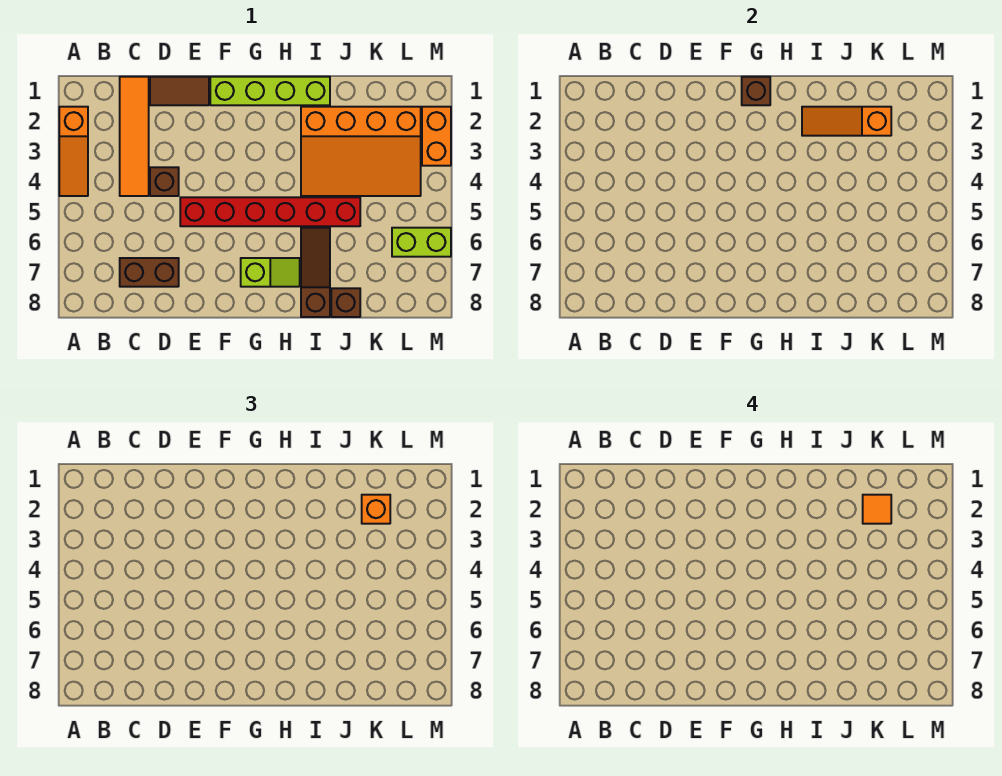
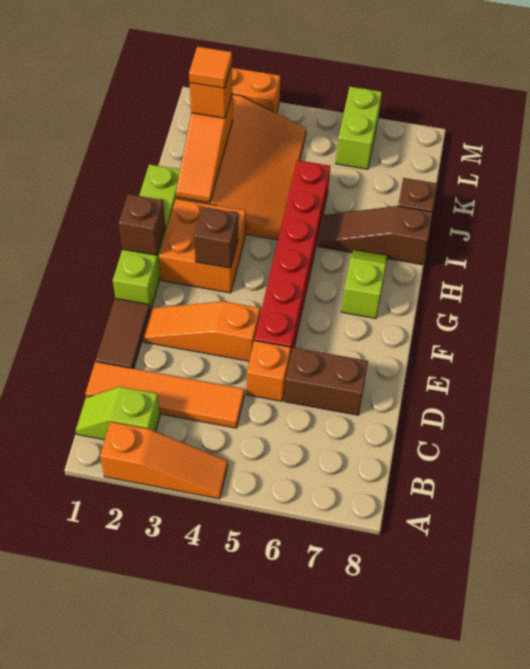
none -> lime 1x2 slope [76,387,160,440]
brown 1x2 brick [120,258,179,287] -> brown 1x2 brick turned to [284,348,368,415]
brown 1x1 brick [150,167,179,196] -> brown 1x1 brick moved to [194,207,238,268]
none -> orange 1x1 brick [246,341,291,401]
none -> orange 1x3 slope [143,301,260,361]
none -> orange 2x2 brick [159,199,246,293]

